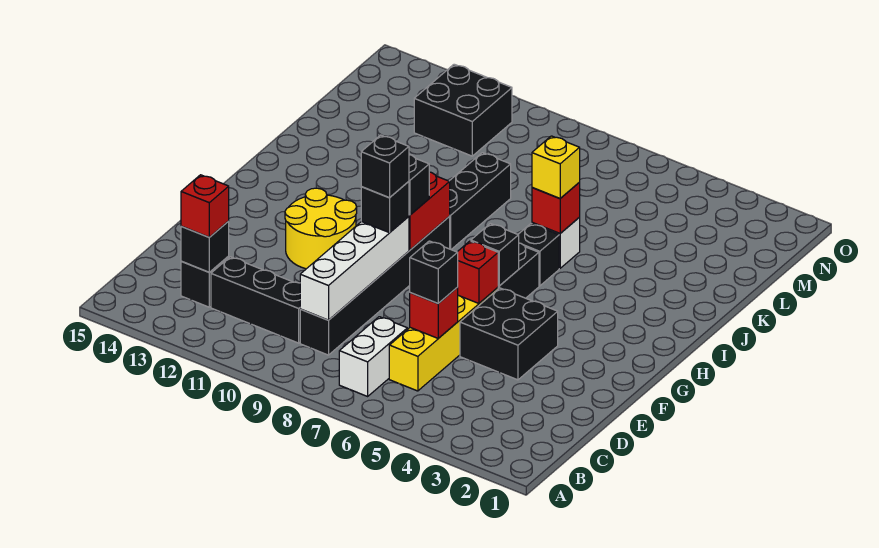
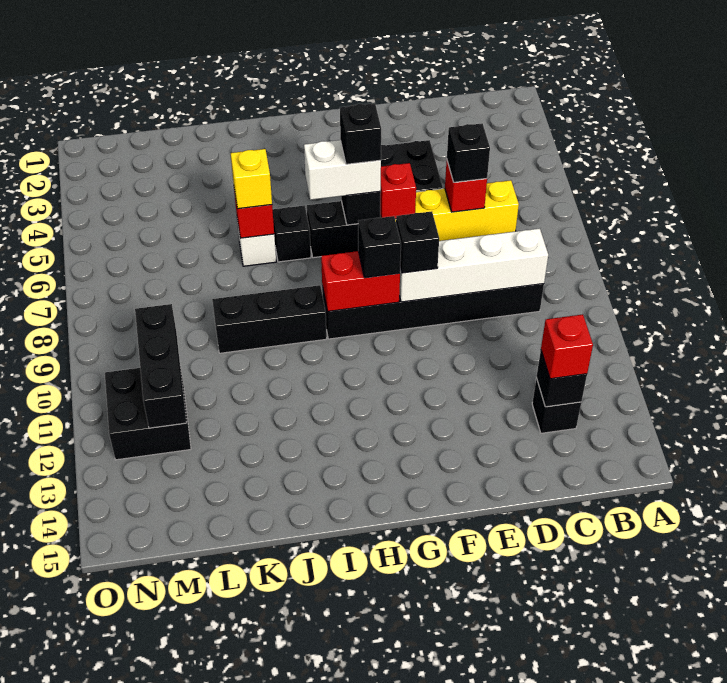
white 1x2 brick [339,317,407,396] -> white 1x2 brick moved to [304,140,381,200]
black 1x3 brick [211,257,300,343] -> black 1x3 brick moved to [135,304,187,428]
black 1x1 brick [361,135,409,198] -> black 1x1 brick moved to [340,103,381,164]
yellow 2x2 round brick [285,188,357,269] -> none

